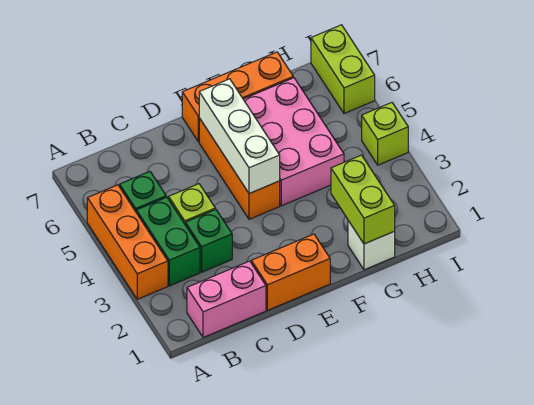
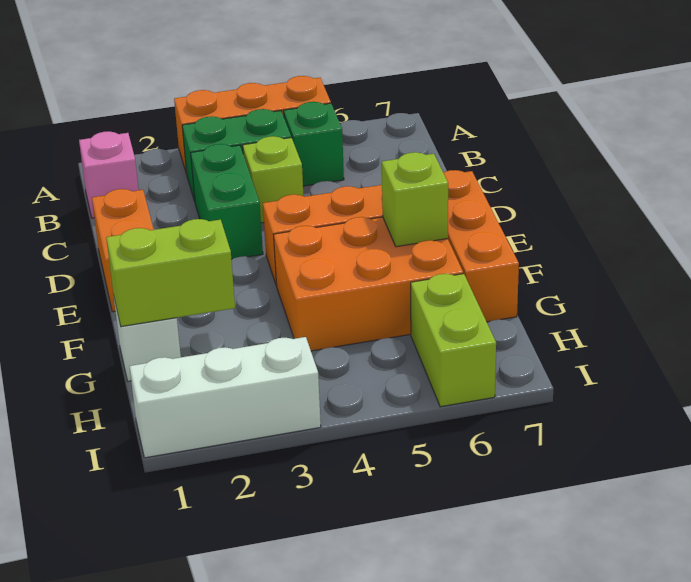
pink 1x2 brick [187,261,266,338] -> pink 1x1 brick [79,131,139,218]
green 1x1 brick [186,209,232,272] -> green 1x2 brick [191,144,263,259]
white 1x3 brick [199,79,280,194] -> white 1x3 brick moved to [129,337,321,458]
pink 2x3 brick [243,78,344,206] -> orange 2x3 brick [273,217,463,351]
lime 1x1 brick [362,103,408,165] -> lime 1x1 brick moved to [382,152,448,247]
lime 1x2 brick [311,25,375,113] -> lime 1x2 brick turned to [411,274,496,407]

